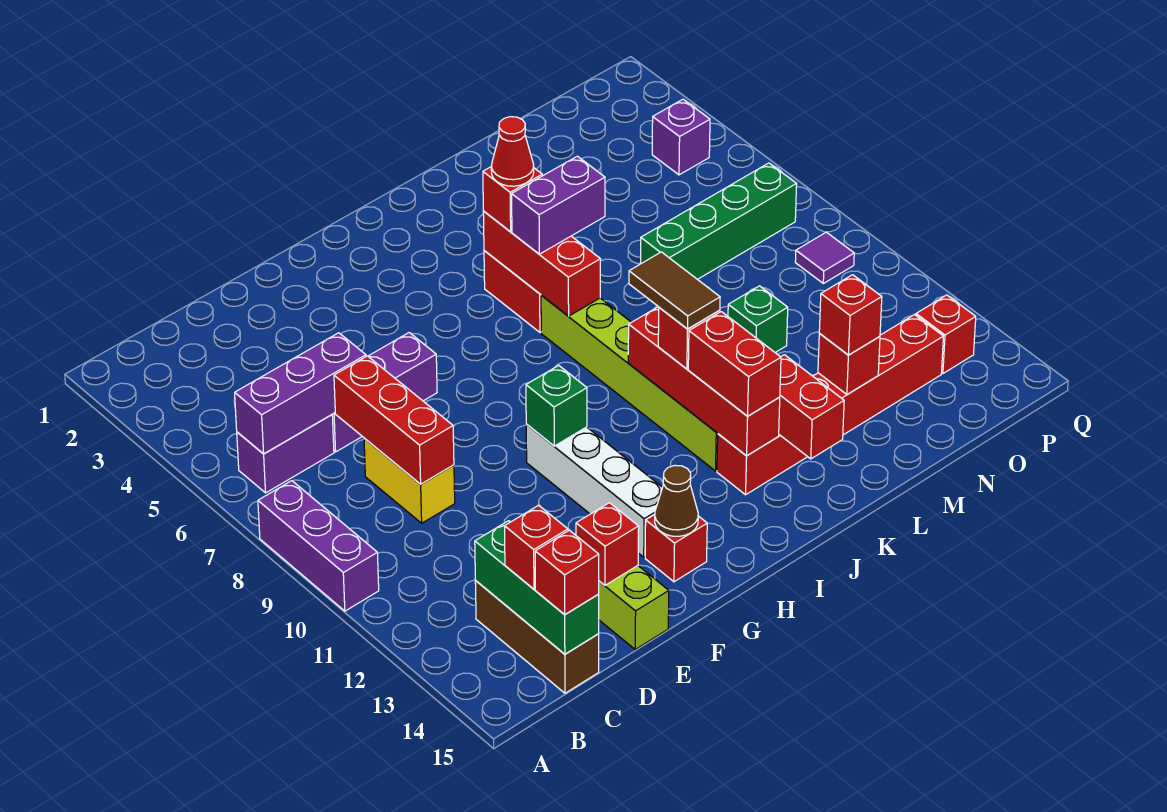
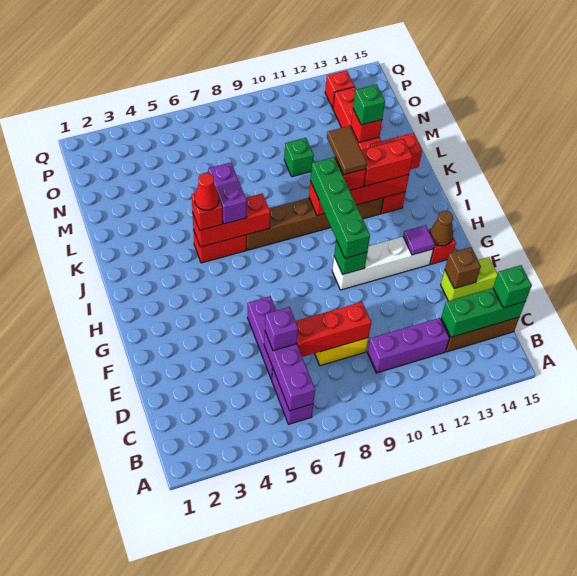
purple 1x3 brick [258,481,379,611] -> purple 1x3 brick moved to [367,318,449,373]
red 1x1 brick [505,505,568,589] -> none
red 1x1 brick [535,530,599,615] -> green 1x1 brick [493,265,532,308]
red 1x1 brick [576,503,639,585] -> brown 1x1 brick [445,247,481,289]
lime 1x6 brick [541,295,718,471] -> brown 1x6 brick [246,198,383,250]
brown 1x2 tile [629,252,720,329] -> brown 1x2 tile turned to [327,126,367,175]
green 1x4 brick [640,163,797,279] -> green 1x4 brick moved to [310,157,370,258]
red 1x1 brick [819,275,882,355] -> green 1x1 brick [353,84,385,125]
purple 1x1 brick [652,99,710,175] -> purple 1x1 brick moved to [265,307,298,351]
purple 1x1 tile [795,232,854,283] -> purple 1x1 tile moved to [403,225,435,255]

